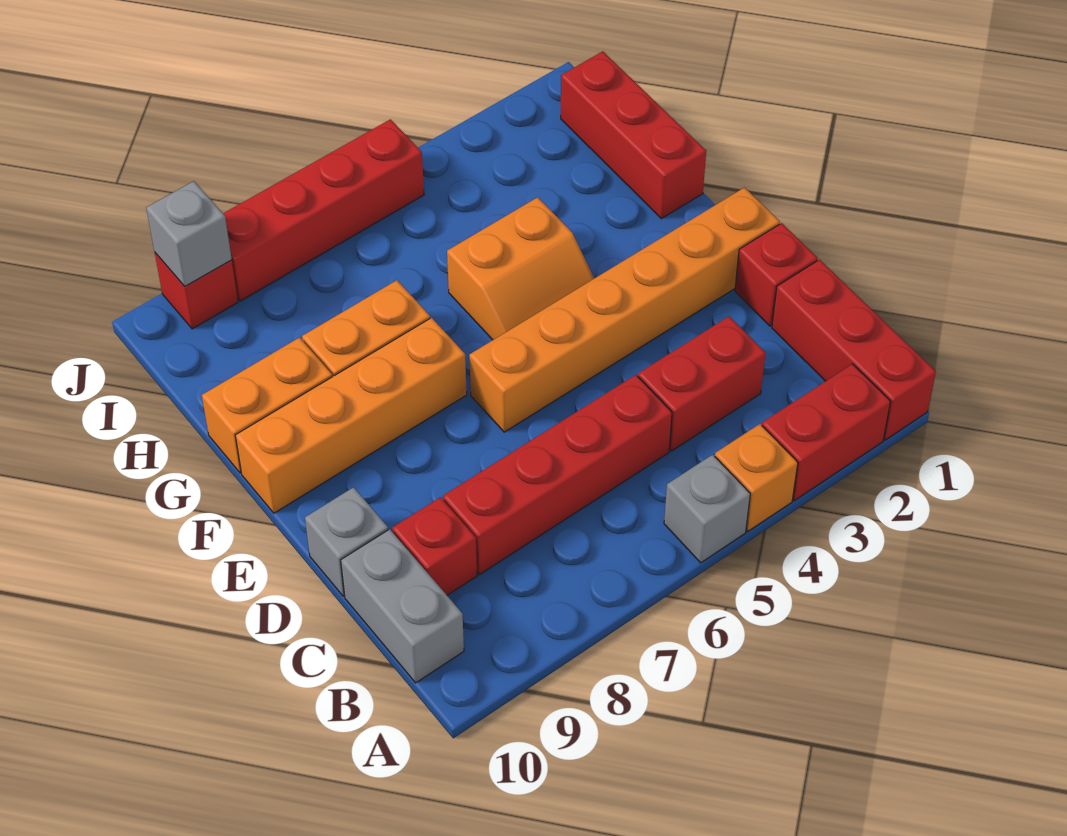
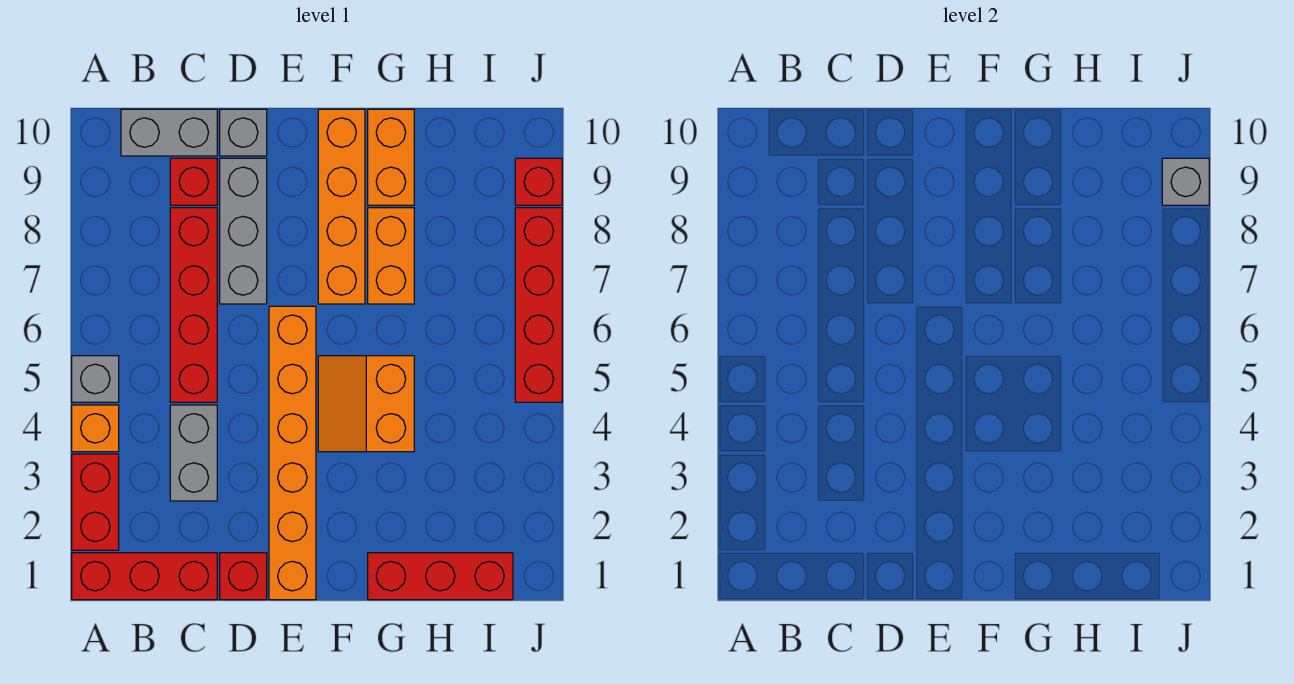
red 1x2 brick [638,316,766,451] -> grey 1x2 brick [170,405,217,501]
none -> grey 1x3 brick [220,158,267,304]

